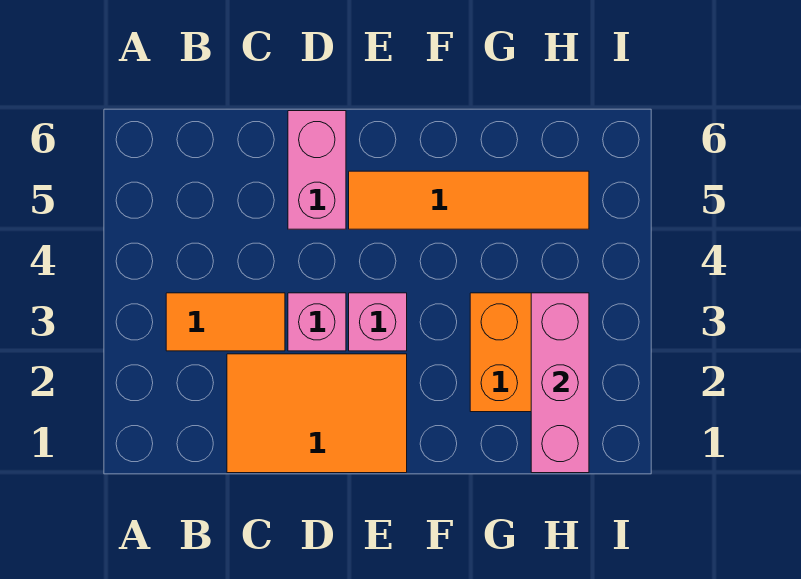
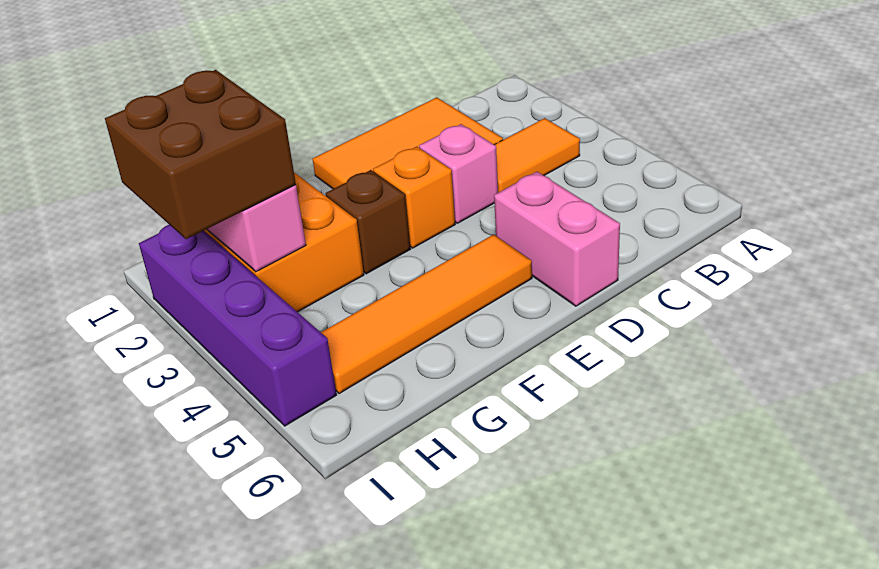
pink 1x1 brick [349,293,407,351] -> orange 1x1 brick [373,147,455,248]
none -> brown 1x1 brick [325,170,410,274]
none -> brown 2x2 brick [105,70,296,239]
none -> purple 1x4 brick [139,225,336,426]

